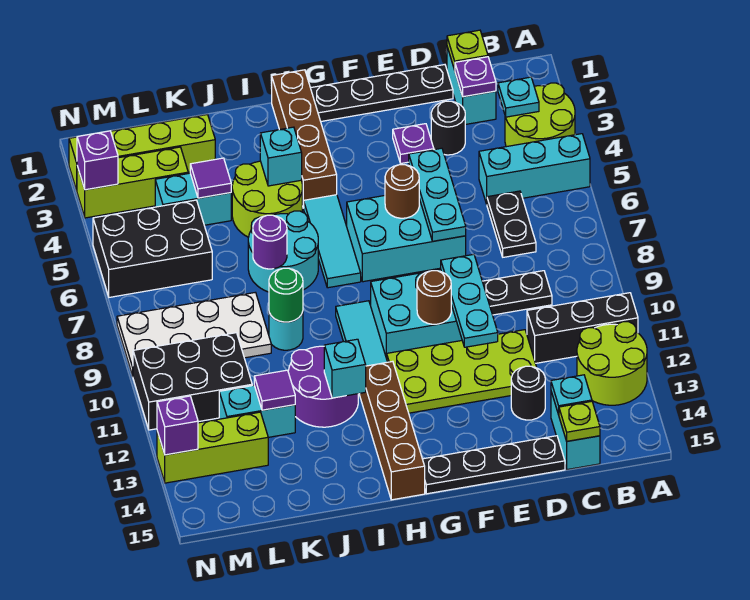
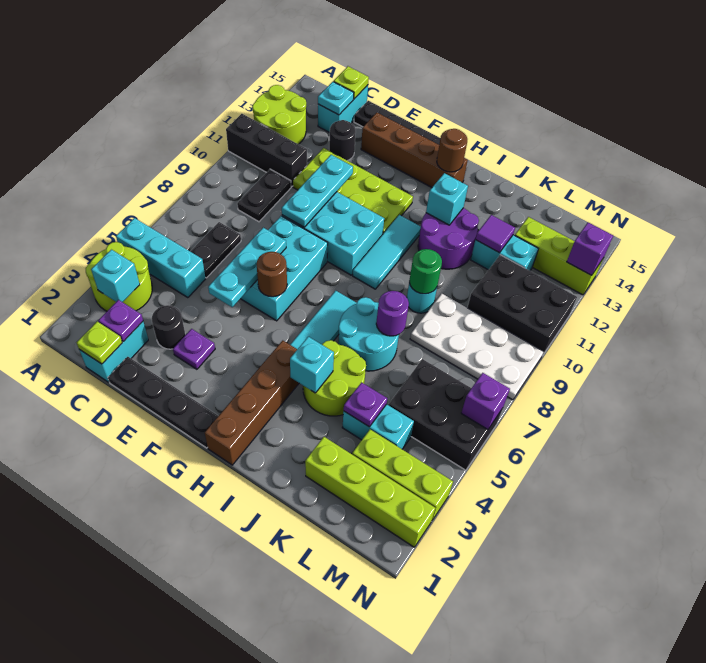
cyan 1x1 plate [498,77,539,117] -> cyan 1x1 brick [91,250,140,302]
black 1x2 plate [482,271,552,315] -> black 1x2 plate turned to [237,169,291,222]
cyan 2x3 brick [347,196,466,282] -> cyan 2x3 brick turned to [241,216,328,321]
brown 1x1 round brick [417,271,451,324] -> brown 1x1 round brick moved to [437,129,467,172]
brown 1x4 brick [360,361,425,500] -> brown 1x4 brick turned to [361,113,468,187]
purple 1x1 tile [190,158,231,198] -> purple 1x1 plate [344,382,387,427]
purple 1x1 brick [77,131,118,190] -> purple 1x1 brick moved to [461,373,510,429]

